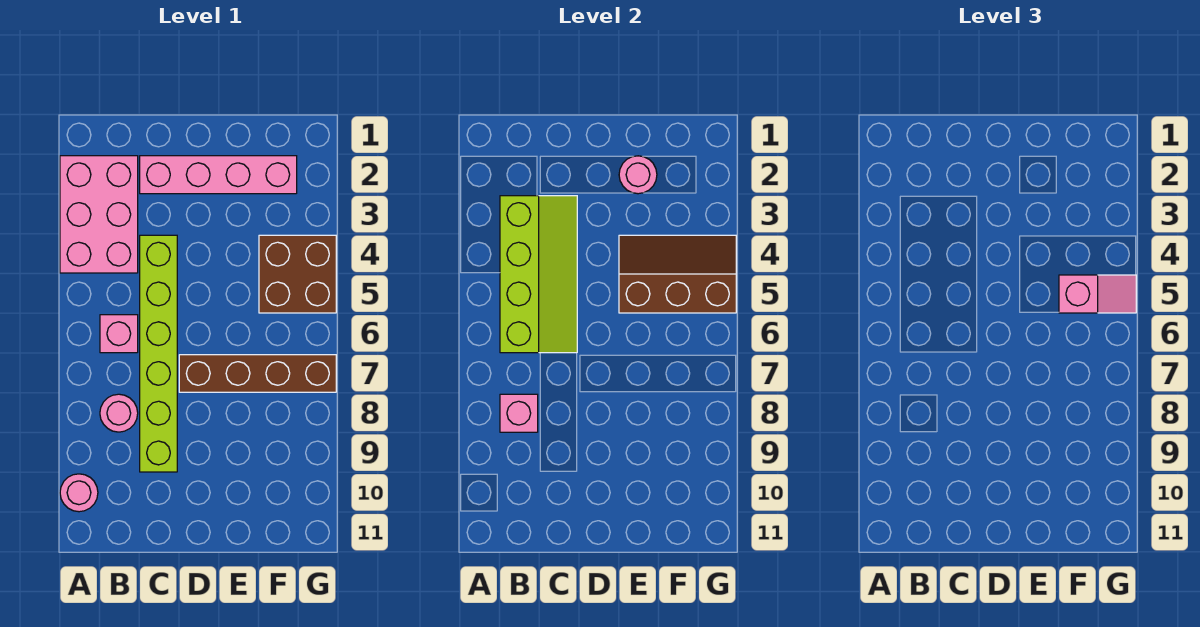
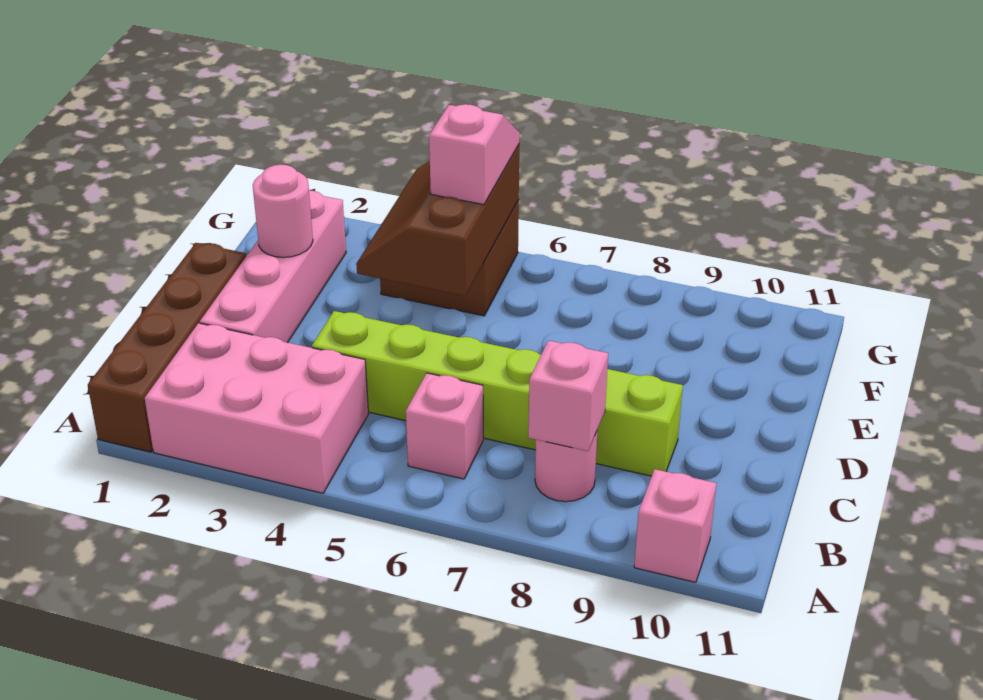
pink 1x1 round brick [60,474,98,512] -> pink 1x1 brick [634,469,717,582]
lime 2x4 slope [500,196,577,353] -> none
brown 1x4 brick [179,355,336,392] -> brown 1x4 brick moved to [88,243,246,452]

